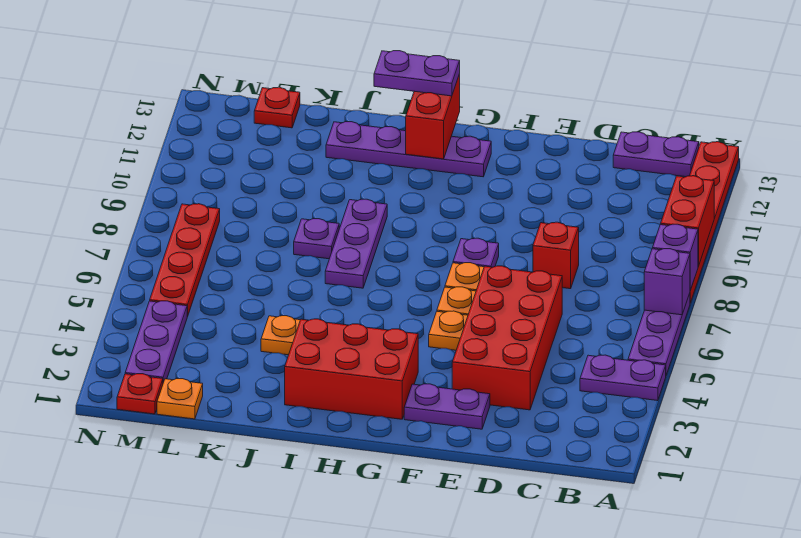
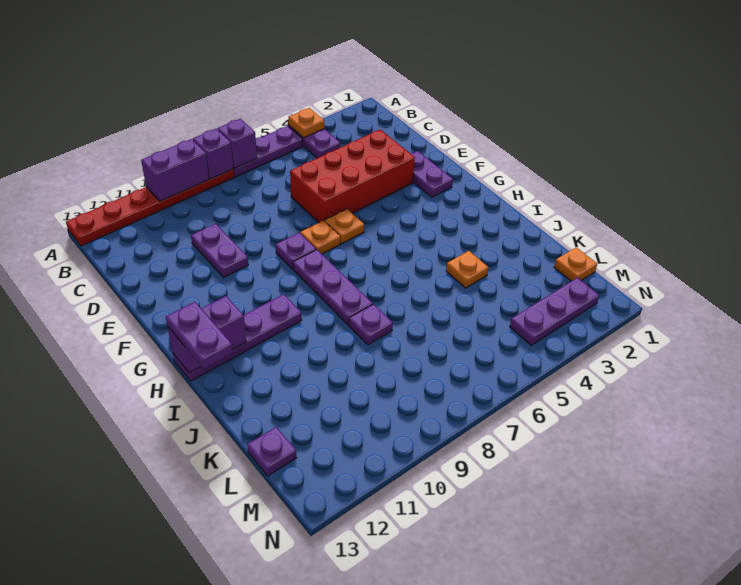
red 1x2 brick [661,176,714,266] -> purple 1x2 brick [141,139,209,201]
purple 1x2 plate [613,132,699,177] -> purple 1x2 plate moved to [191,224,248,277]
red 1x1 brick [533,222,579,289] -> none
orange 1x1 plate [429,311,468,350] -> orange 1x1 plate moved to [288,108,324,138]
red 2x3 brick [285,319,418,419] -> none
purple 1x4 plate [326,122,491,177] -> purple 1x4 plate turned to [173,294,302,381]
red 1x2 brick [406,74,460,159] -> purple 1x2 brick [167,296,246,373]
purple 1x3 plate [325,199,387,288] -> purple 1x3 plate turned to [293,250,373,325]
red 1x1 plate [254,87,300,128] -> purple 1x1 plate [247,427,297,476]
red 1x1 plate [117,374,163,414] -> none
red 1x4 plate [150,204,220,317] -> none

